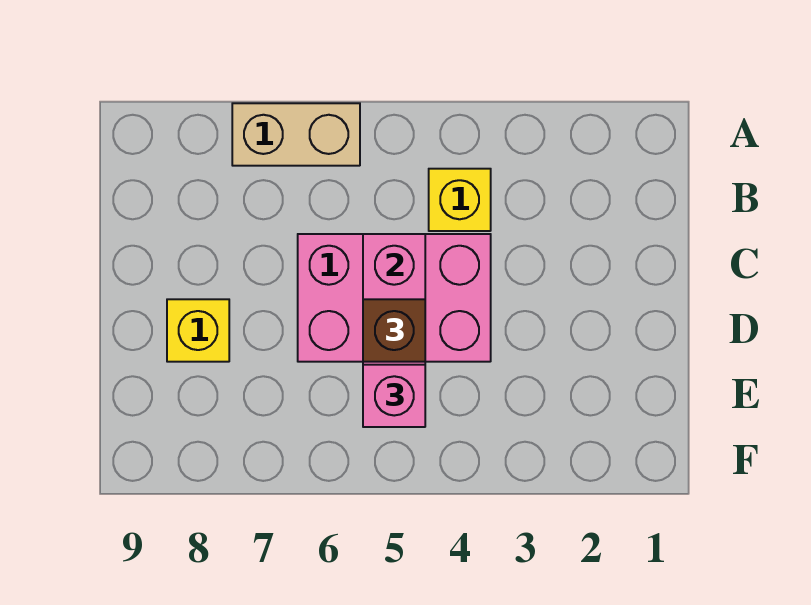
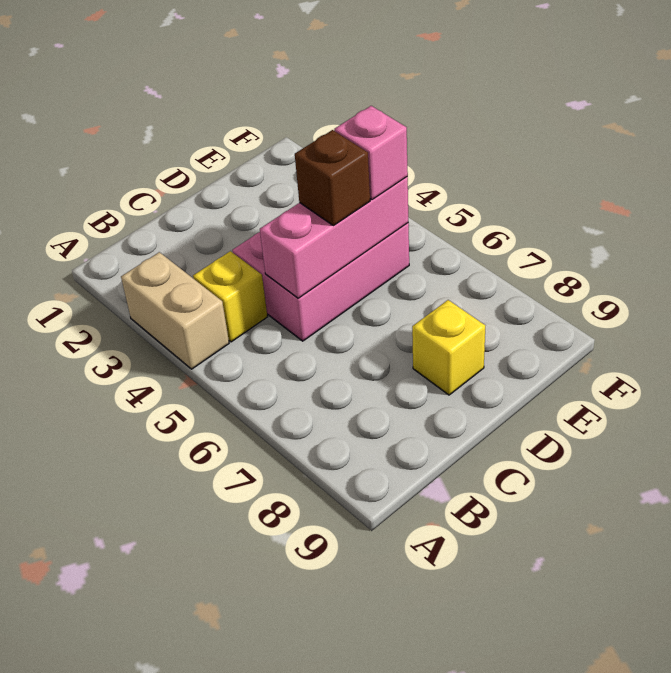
tan 1x2 brick [232,103,360,166] -> tan 1x2 brick moved to [121,252,229,369]
pink 2x3 brick [298,234,491,362] -> pink 2x3 brick turned to [232,223,409,341]

